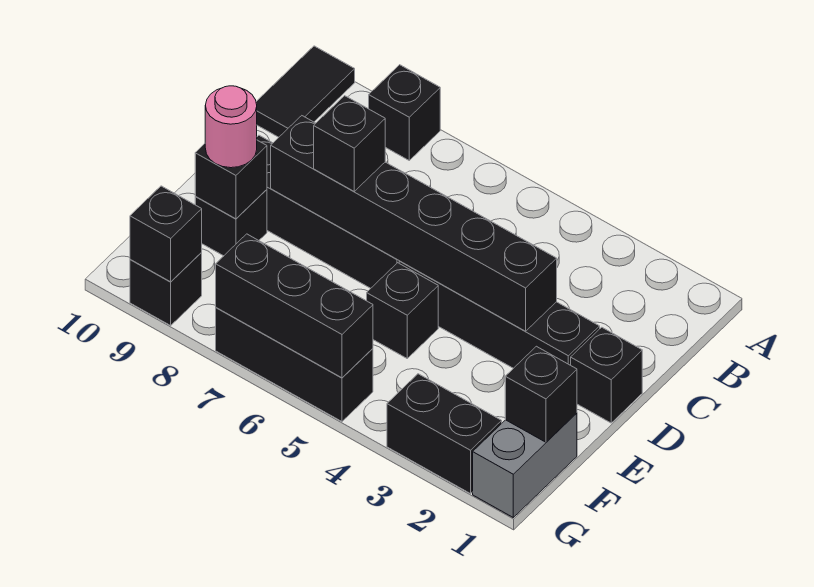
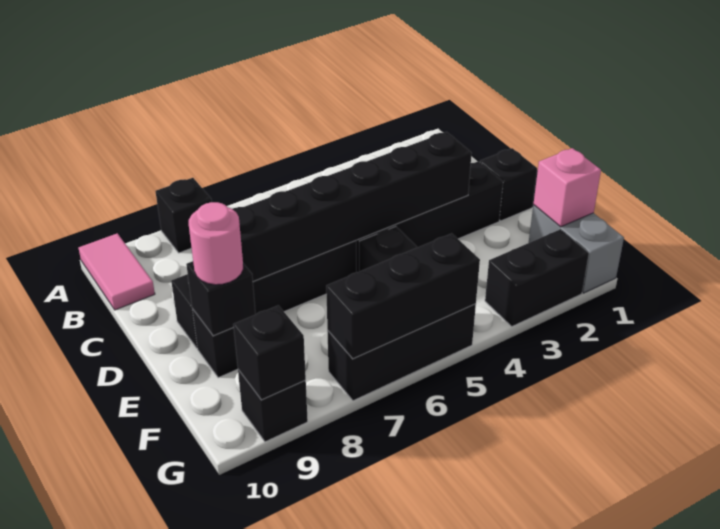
black 1x2 tile [256,46,355,137] -> pink 1x2 tile [79,233,155,310]
black 1x1 brick [314,96,385,191] -> none
black 1x1 brick [505,346,577,442] -> pink 1x1 brick [534,148,601,227]

